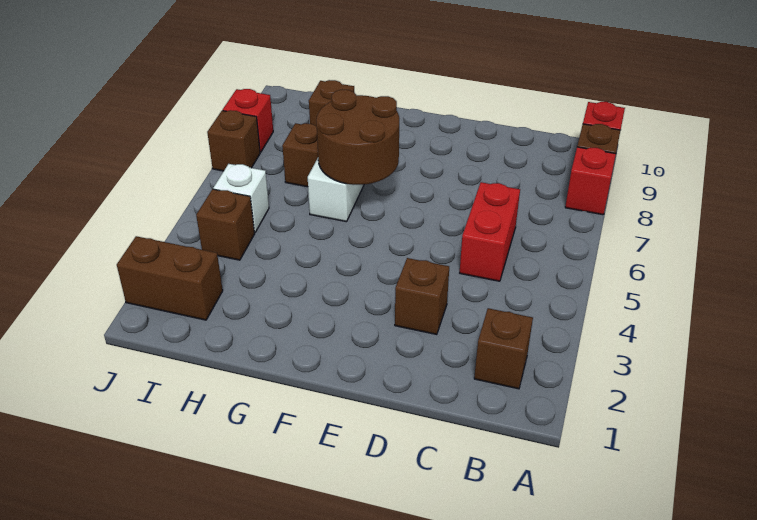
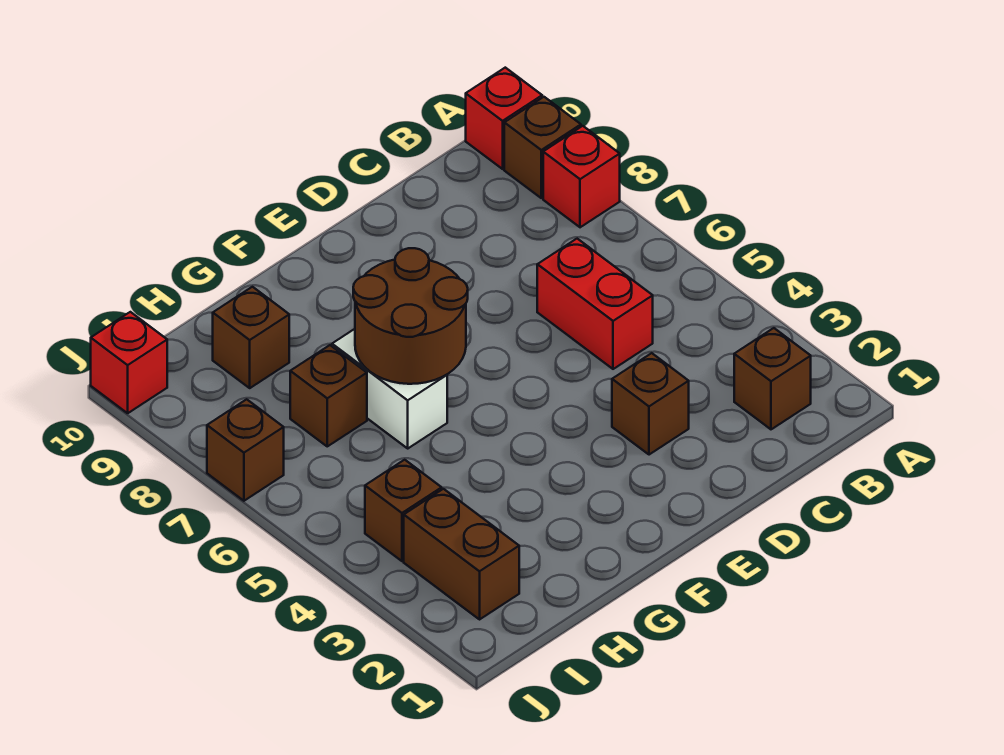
brown 1x2 brick [117,236,223,320] -> brown 1x2 brick turned to [404,489,519,619]
white 1x1 brick [213,164,269,233] -> none
red 1x1 brick [223,89,273,152] -> red 1x1 brick moved to [91,312,167,413]

